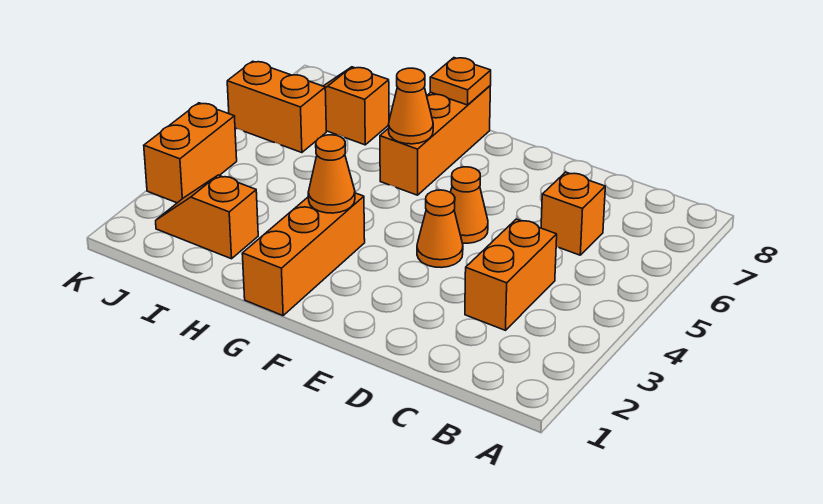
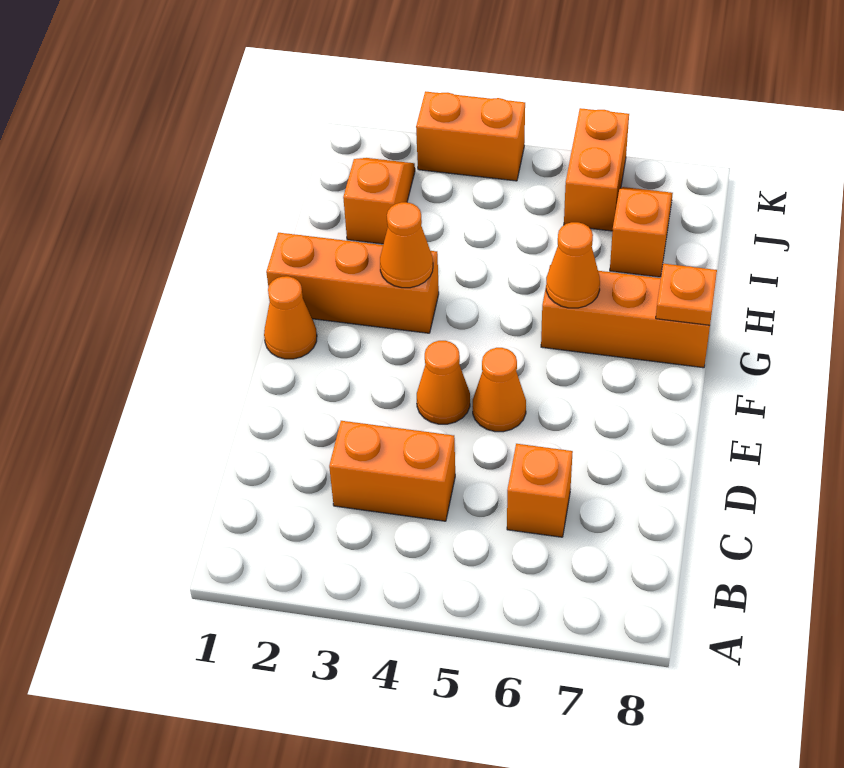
none -> orange 1x1 cone [264,276,317,359]

